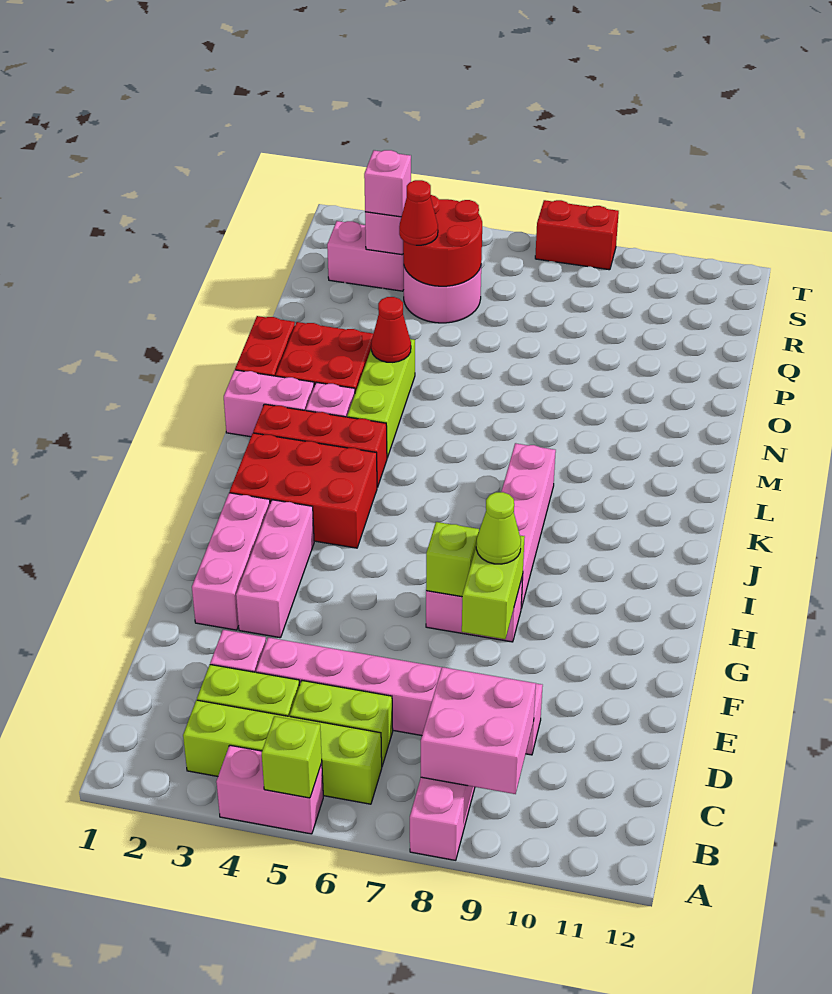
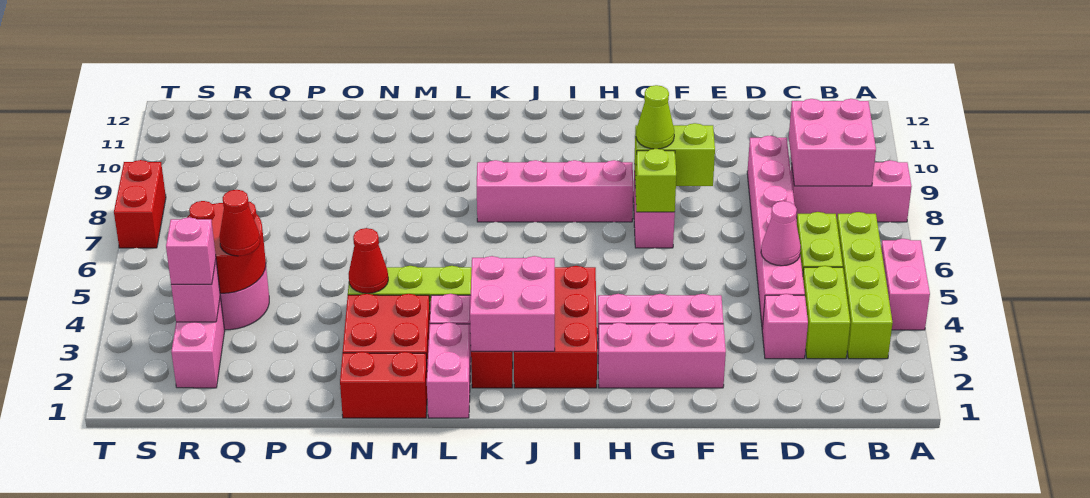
lime 1x1 brick [262,716,322,798] -> none
none -> pink 1x1 cone [761,201,801,266]
none -> pink 2x2 brick [470,256,555,352]

